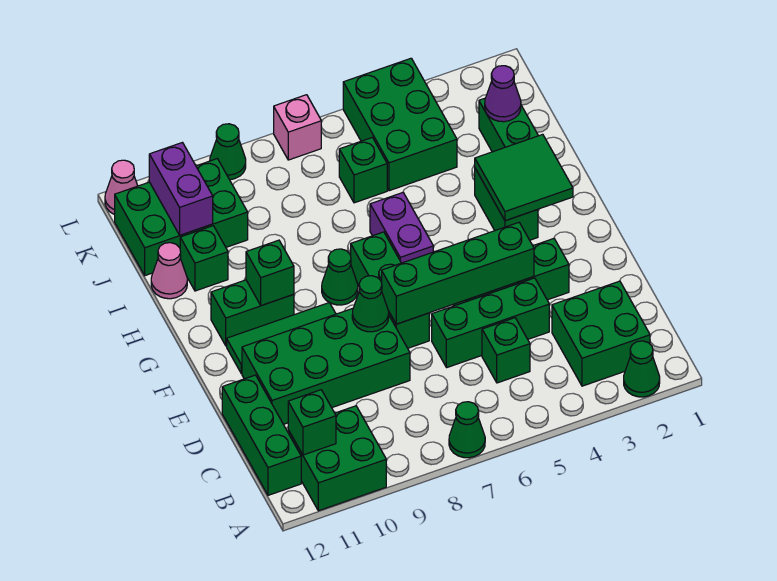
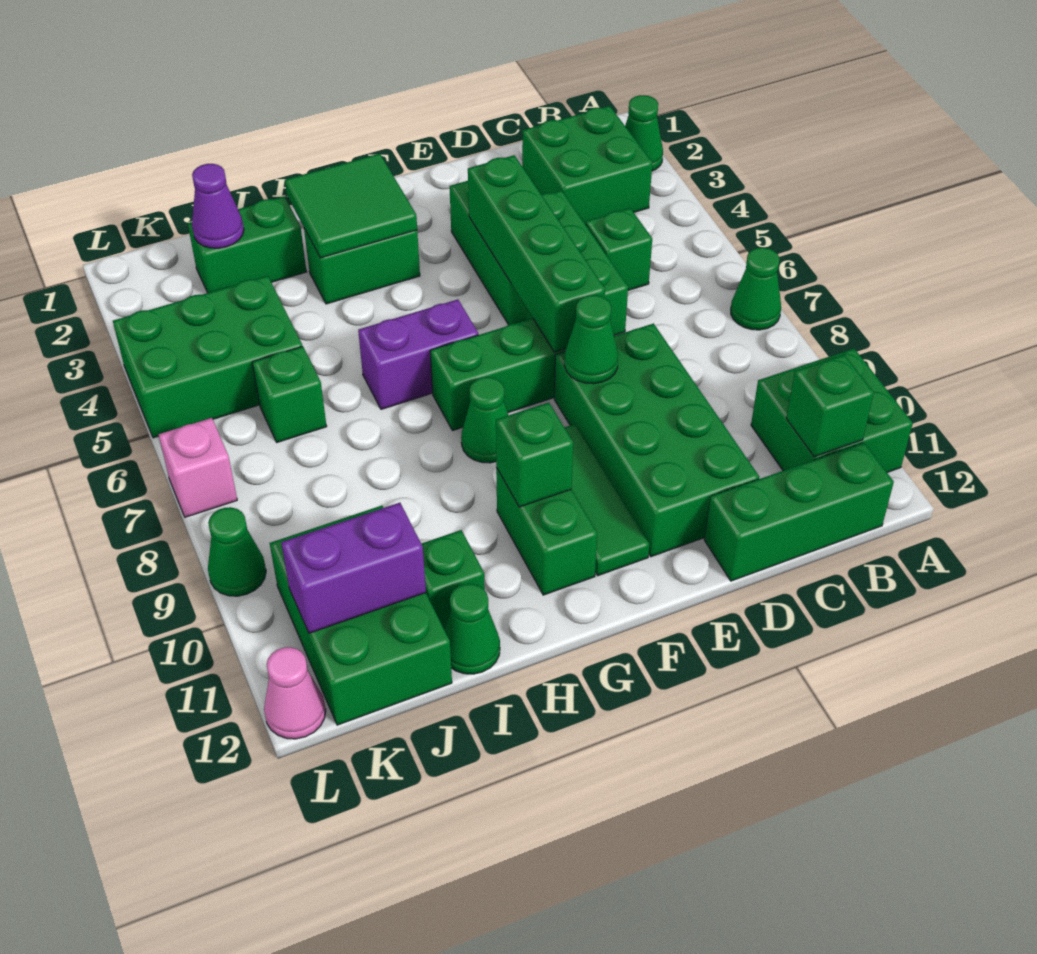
pink 1x1 cone [151,243,187,299] -> green 1x1 cone [445,584,500,674]

